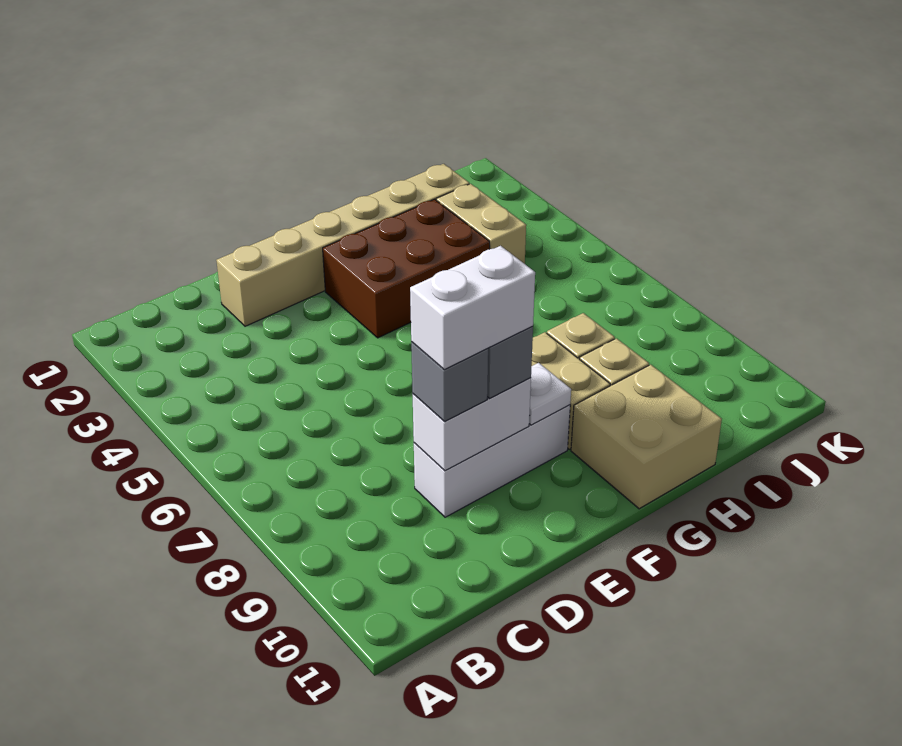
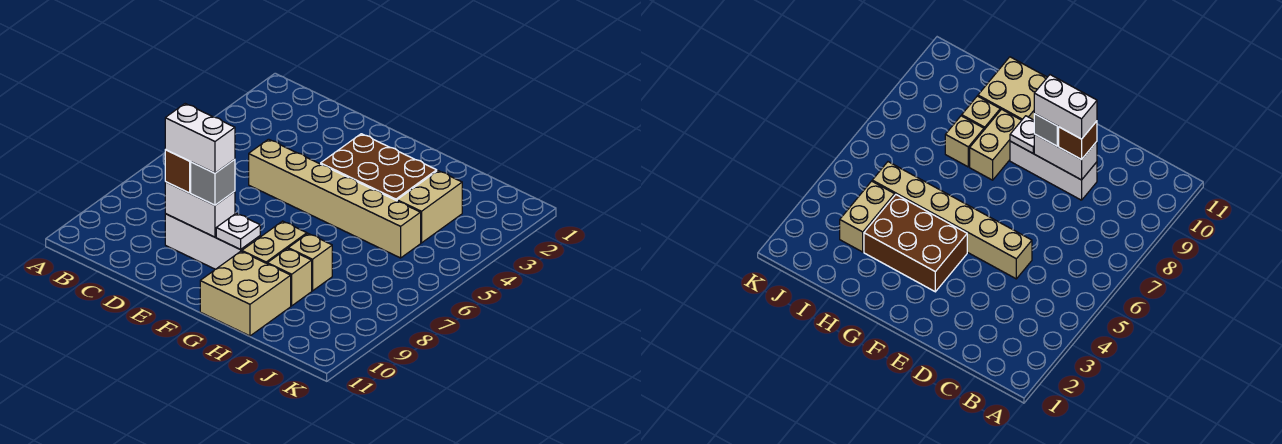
tan 1x6 brick [216,164,469,326] -> tan 1x6 brick moved to [249,139,421,258]
grey 1x1 brick [411,342,488,421] -> brown 1x1 brick [165,150,191,193]

